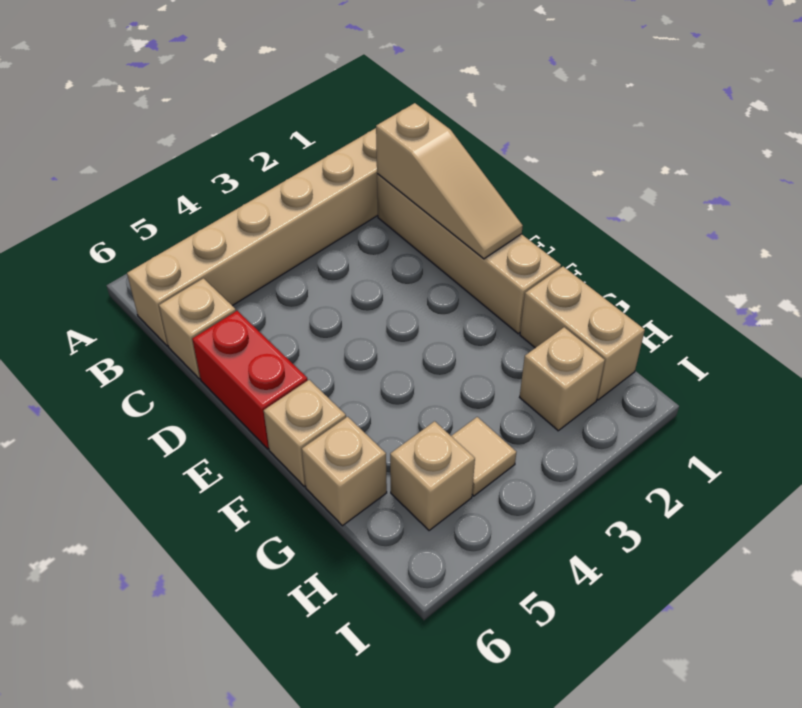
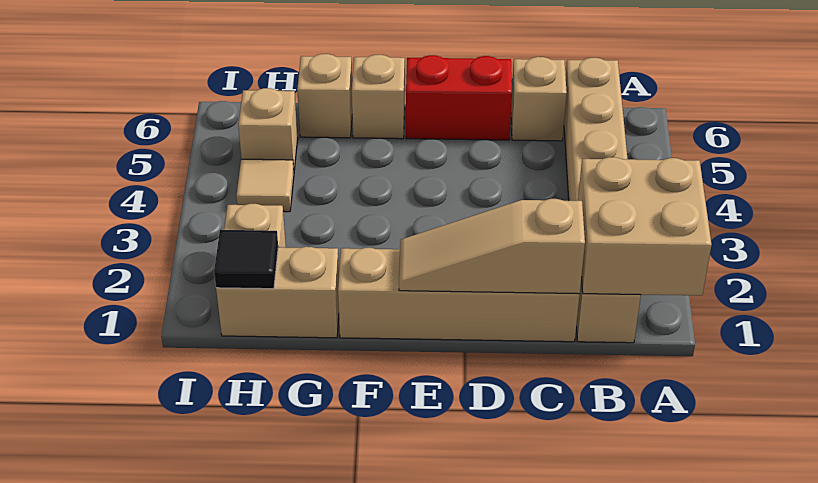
none -> tan 2x2 brick [578,157,712,295]
none -> black 1x1 tile [214,230,278,289]

